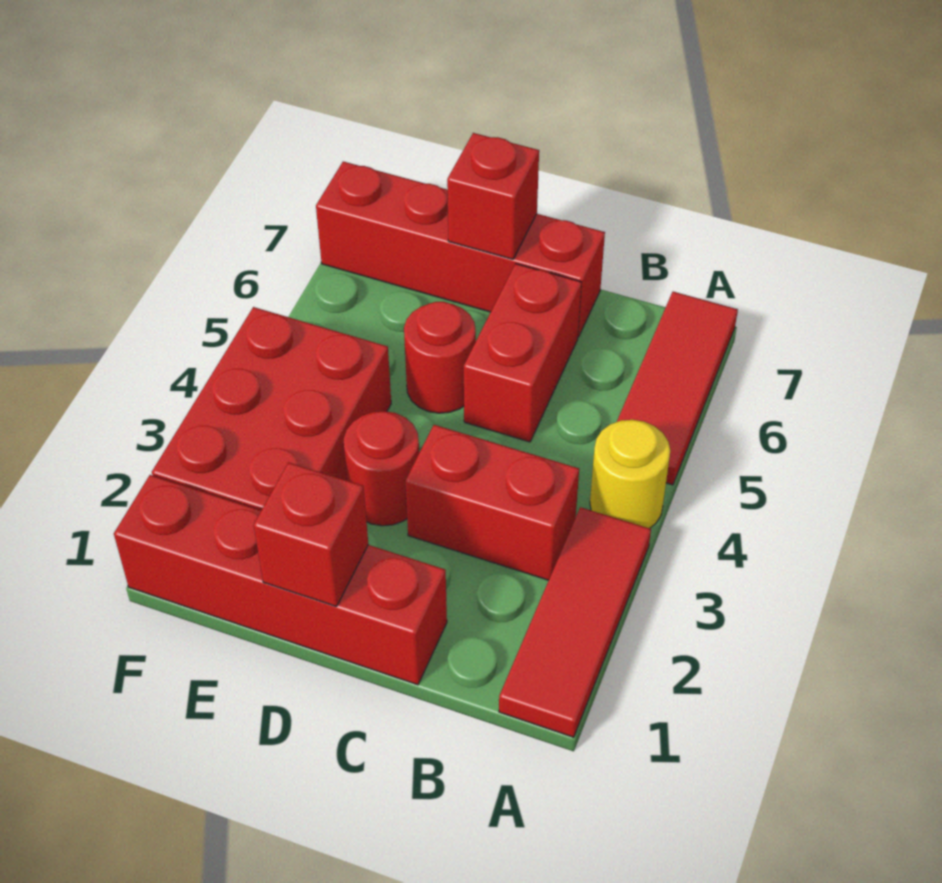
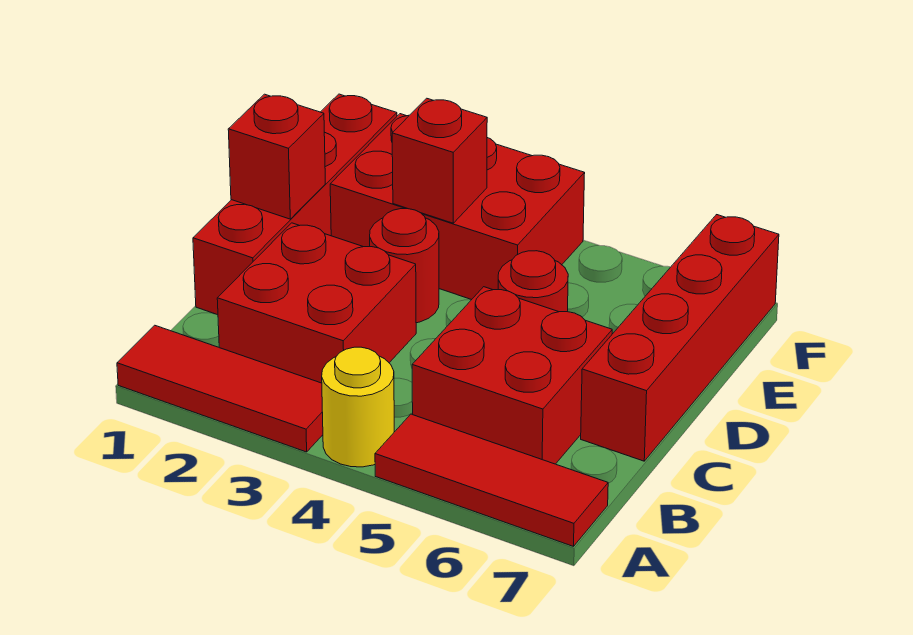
red 1x2 brick [405,425,579,580] -> red 2x2 brick [217,223,416,383]
red 1x2 brick [464,264,581,442] -> red 2x2 brick [412,287,612,464]
red 1x1 brick [447,133,539,259] -> red 1x1 brick moved to [392,98,487,223]

